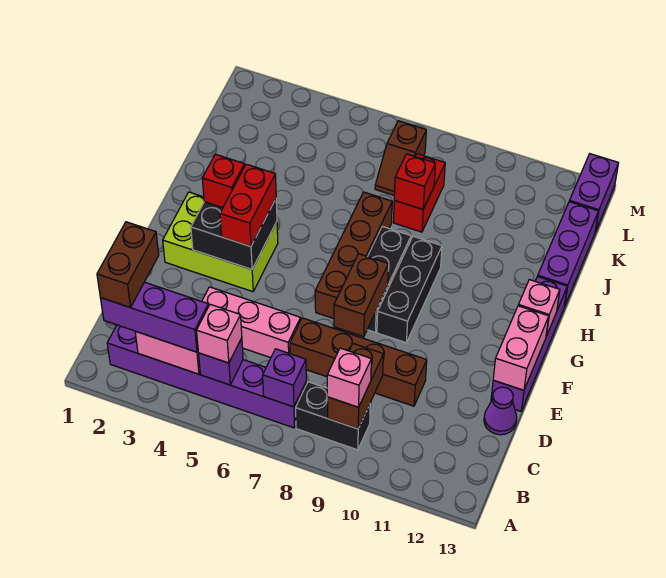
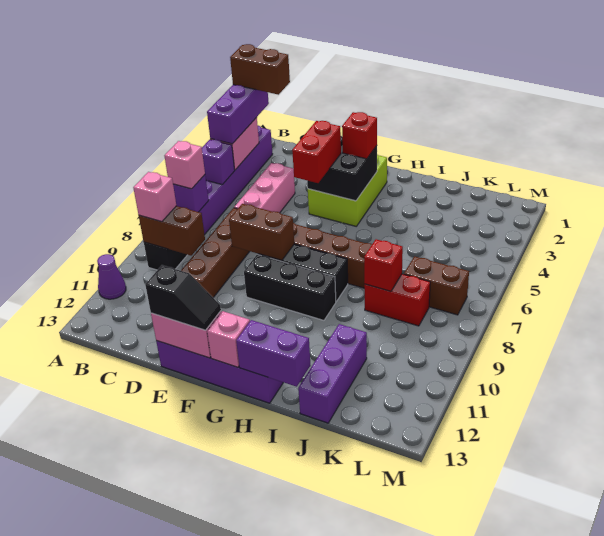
pink 1x1 brick [197,304,242,363] -> pink 1x1 brick moved to [164,141,205,189]
purple 1x1 cone [484,387,517,435] -> purple 1x1 cone moved to [97,254,126,299]
none -> black 1x2 slope [145,265,221,330]
red 1x2 brick [220,164,276,247] -> red 1x2 brick turned to [292,121,341,183]
purple 1x3 brick [538,202,598,307] -> purple 1x3 brick turned to [298,324,367,423]
brown 1x2 slope [375,121,426,195] -> brown 1x2 brick [404,256,469,315]
purple 1x2 brick [569,154,618,232] -> purple 1x2 brick moved to [236,320,311,387]

